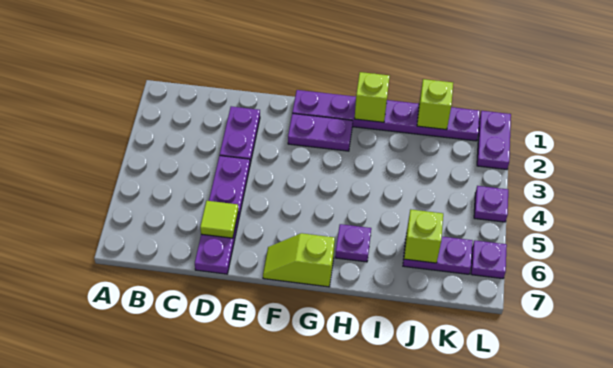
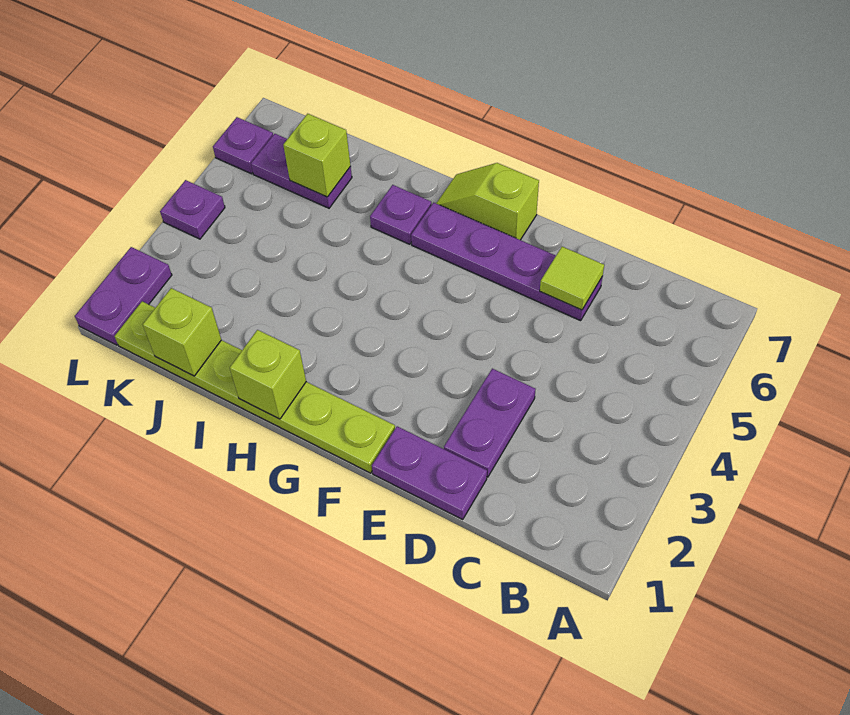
purple 1x4 plate [195,156,250,274] -> purple 1x4 plate turned to [411,203,603,321]
purple 1x6 plate [292,90,480,141] -> lime 1x6 plate [115,301,395,473]
purple 1x2 plate [288,113,353,151] -> purple 1x2 plate moved to [372,426,487,519]
lime 1x2 slope [263,233,335,287] -> lime 1x2 slope turned to [436,163,539,240]

